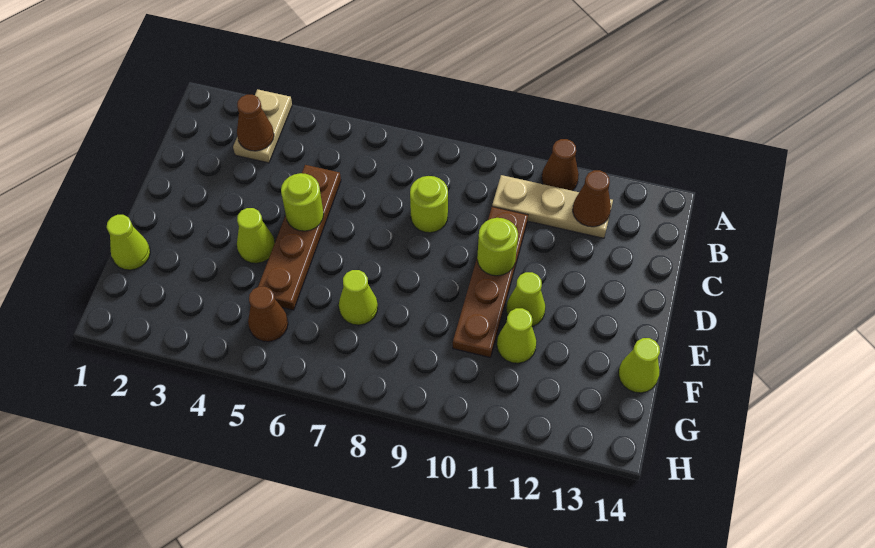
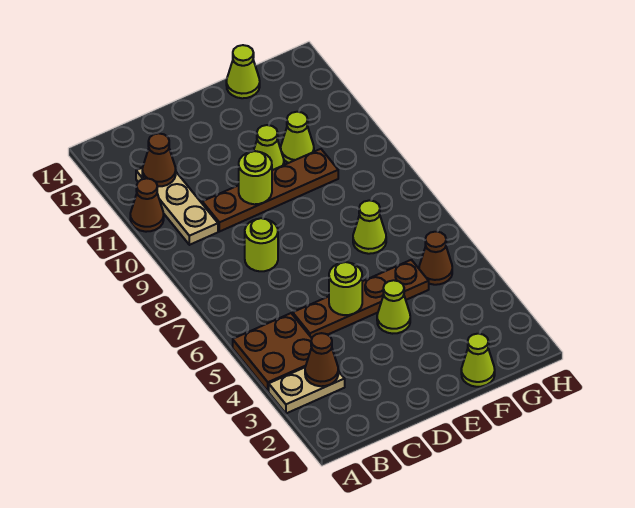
none -> brown 2x2 plate [233,313,312,391]

